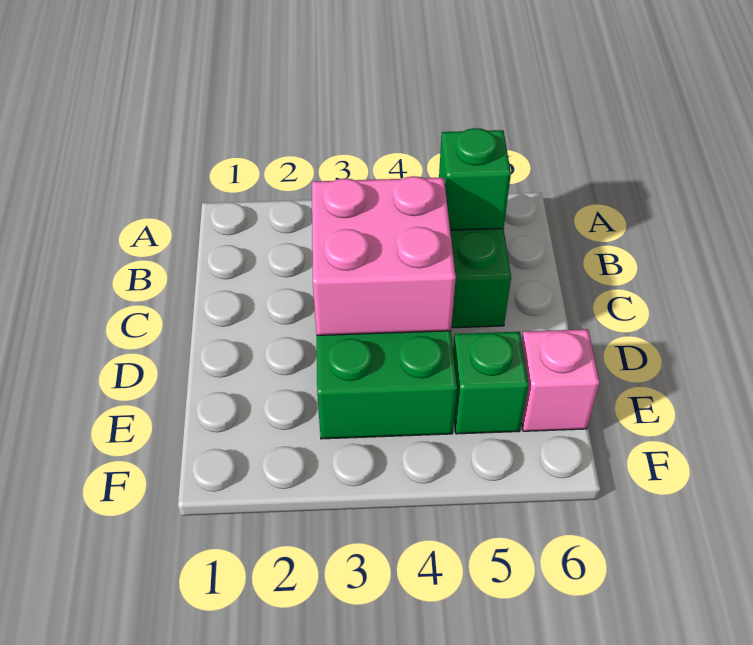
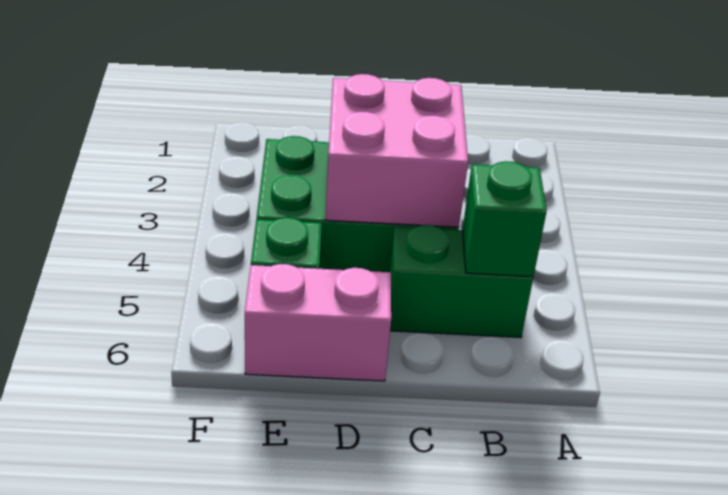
pink 1x1 brick [522,329,600,431] -> pink 1x2 brick [245,264,391,381]

